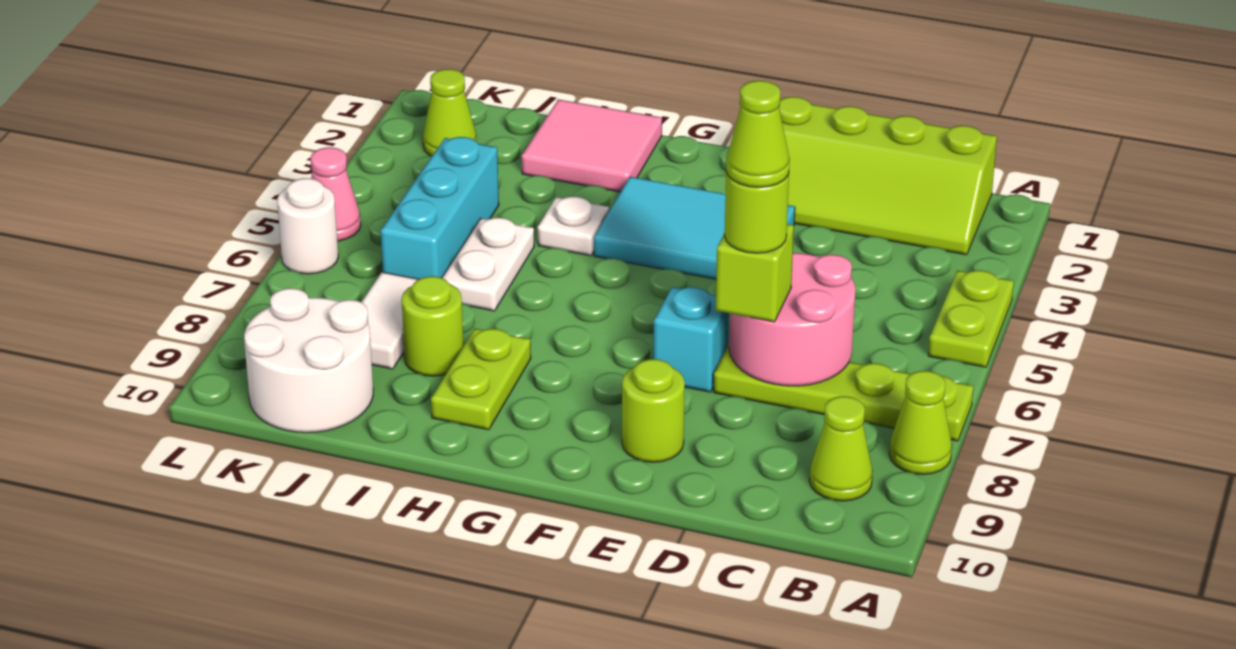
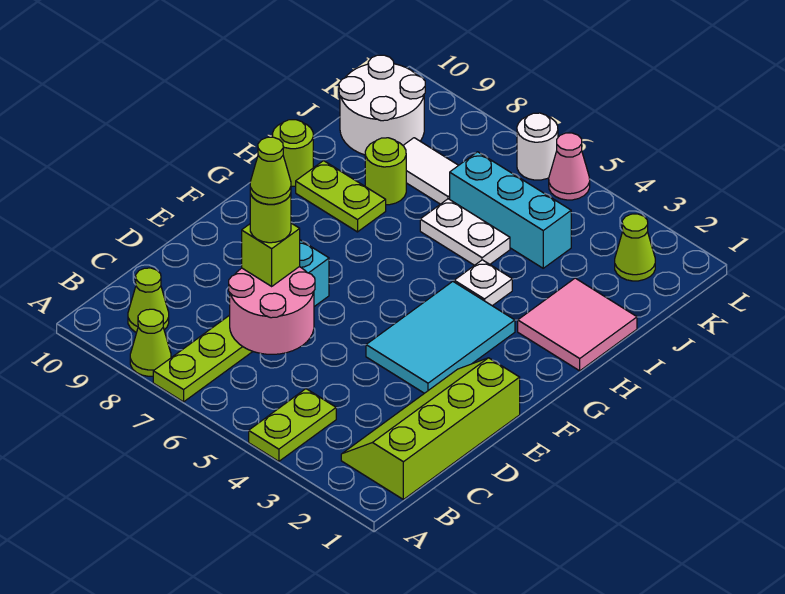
lime 1x2 plate [928,270,1014,367] -> lime 1x2 plate turned to [249,389,336,461]
lime 1x1 round brick [622,359,685,462] -> lime 1x1 round brick moved to [272,120,313,187]

